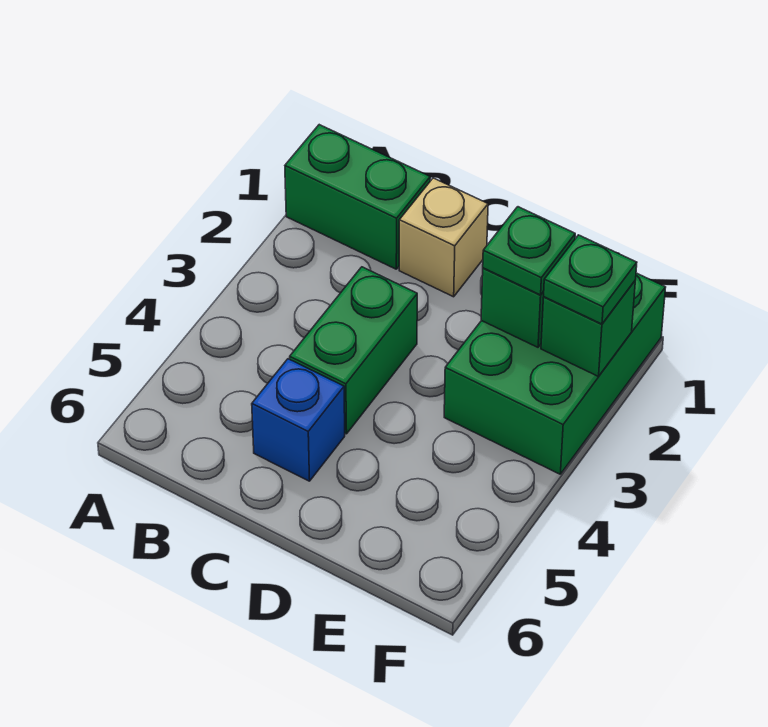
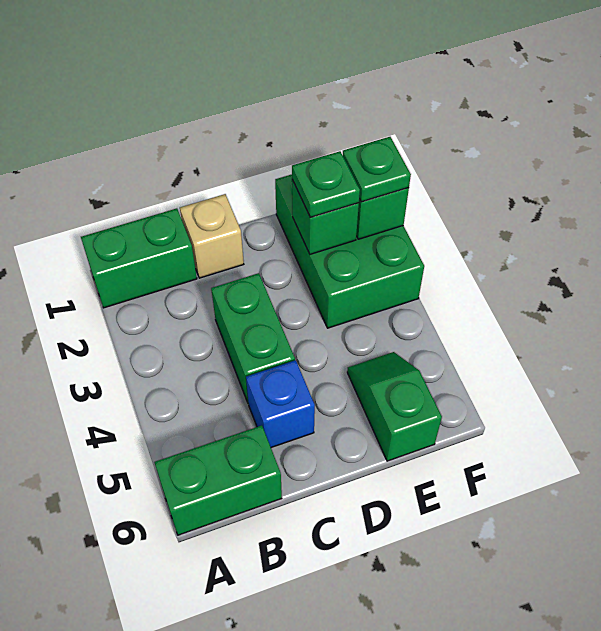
none -> green 1x2 brick [154,425,282,535]
none -> green 1x2 slope [347,352,442,461]

